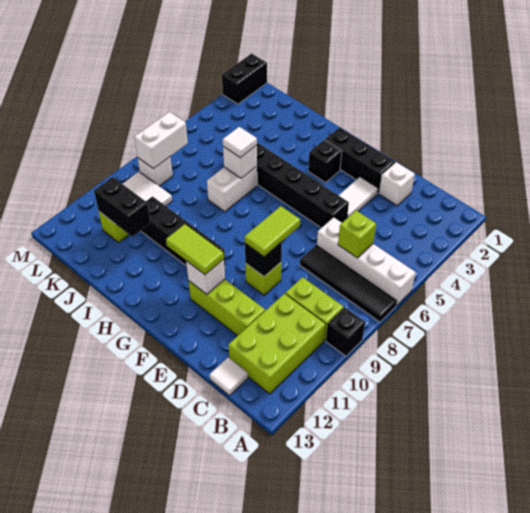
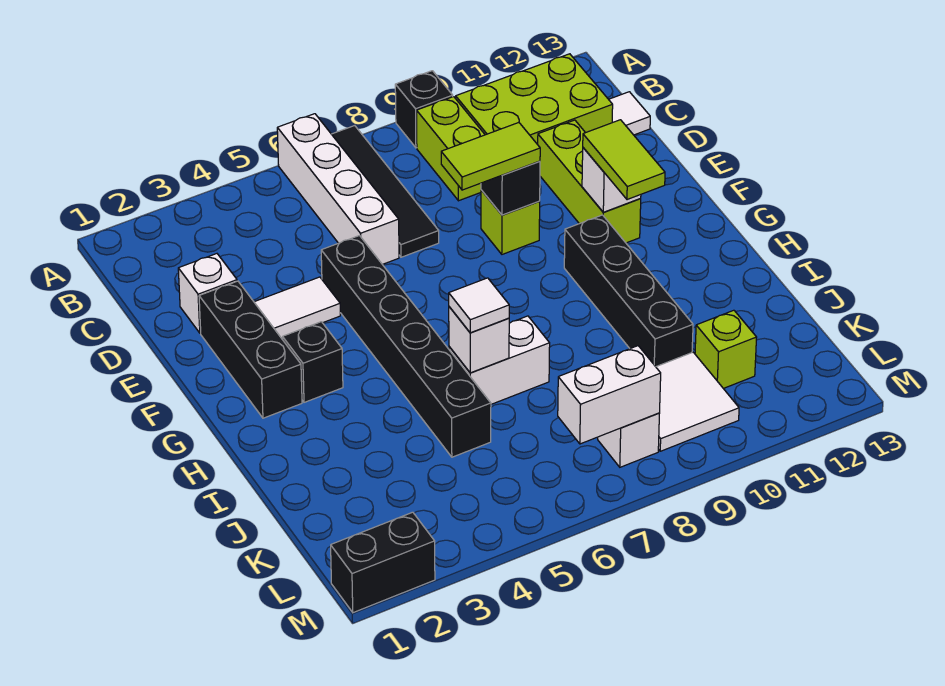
lime 1x1 brick [338,210,376,258] -> none
black 1x2 brick [94,177,150,237] -> none

